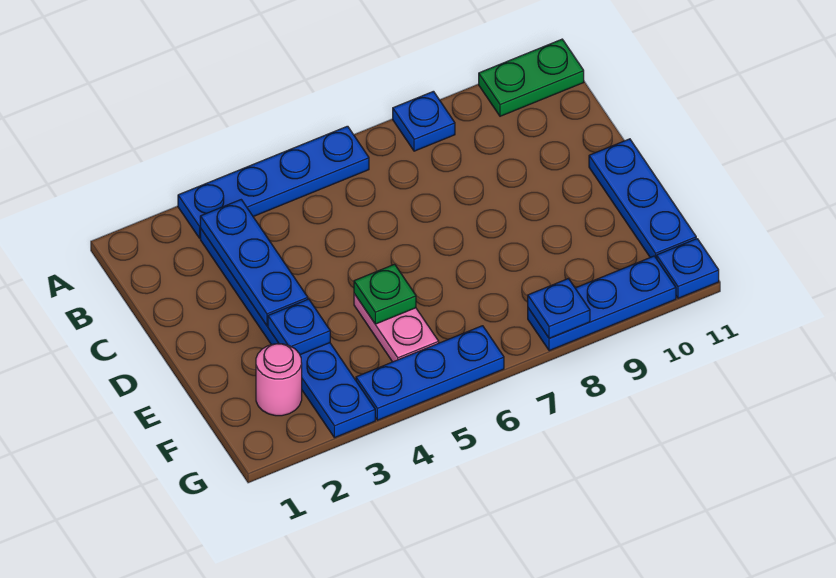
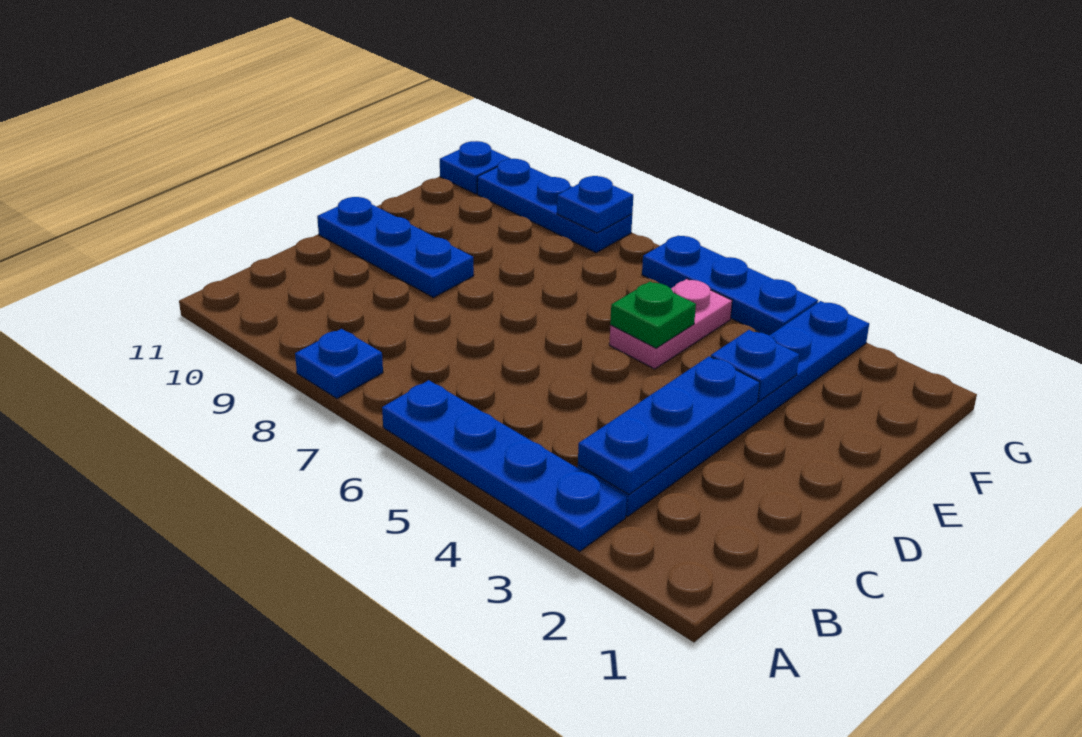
green 1x2 plate [479,39,584,116] -> none
blue 1x3 plate [589,139,696,259] -> blue 1x3 plate turned to [317,197,474,298]
pink 1x1 round brick [256,344,302,416] -> none

